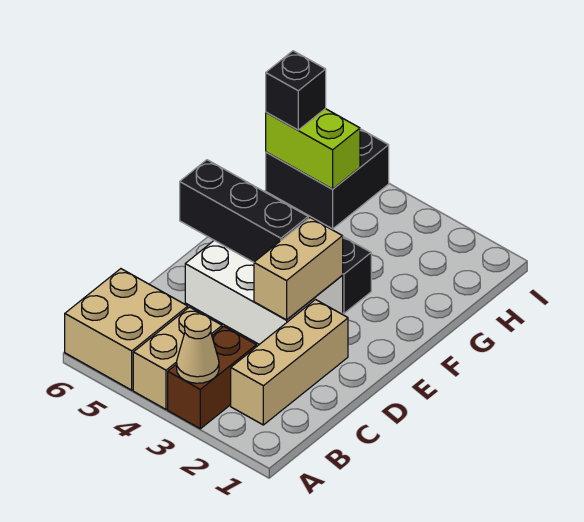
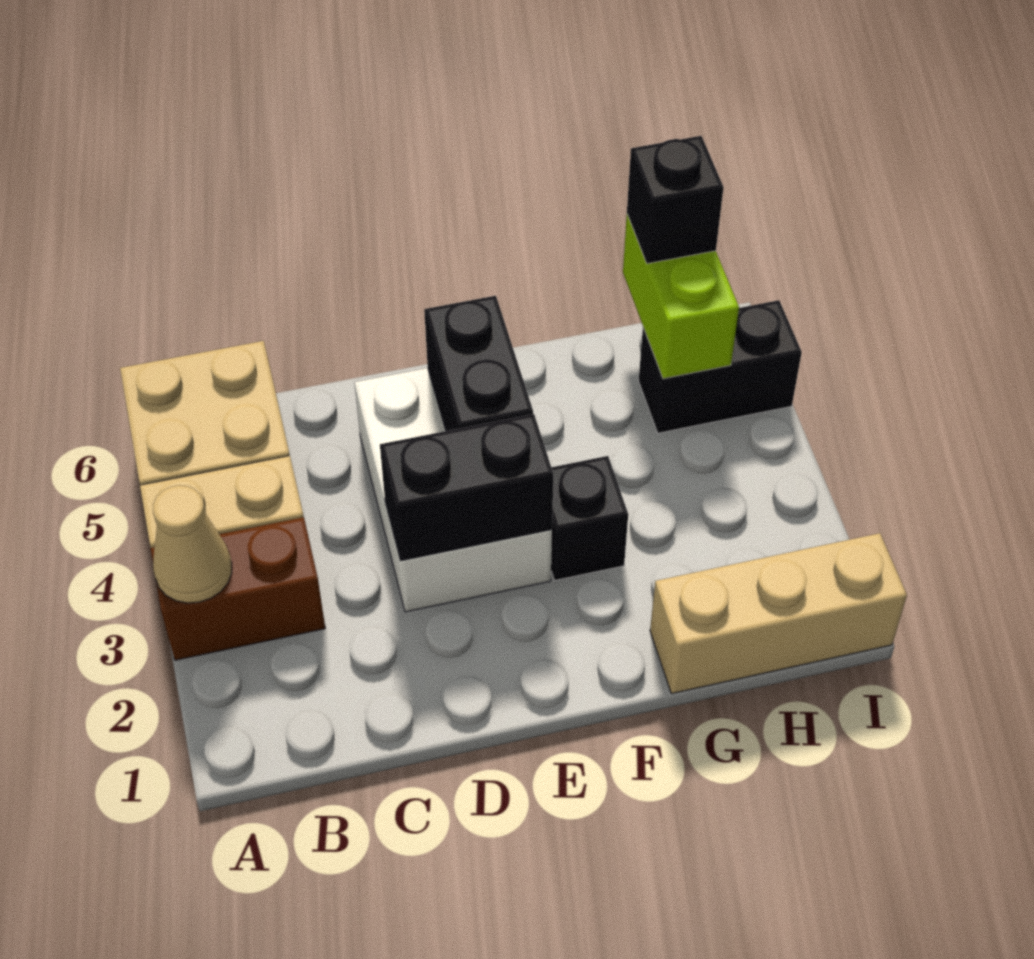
tan 1x3 brick [231,300,348,425] -> tan 1x3 brick moved to [650,533,907,694]
tan 1x2 brick [254,218,343,320] -> black 1x2 brick [380,414,553,561]
black 1x3 brick [180,160,308,262] -> black 1x2 brick [424,296,533,431]
black 2x2 brick [266,129,389,229] -> black 1x2 brick [639,300,802,433]

